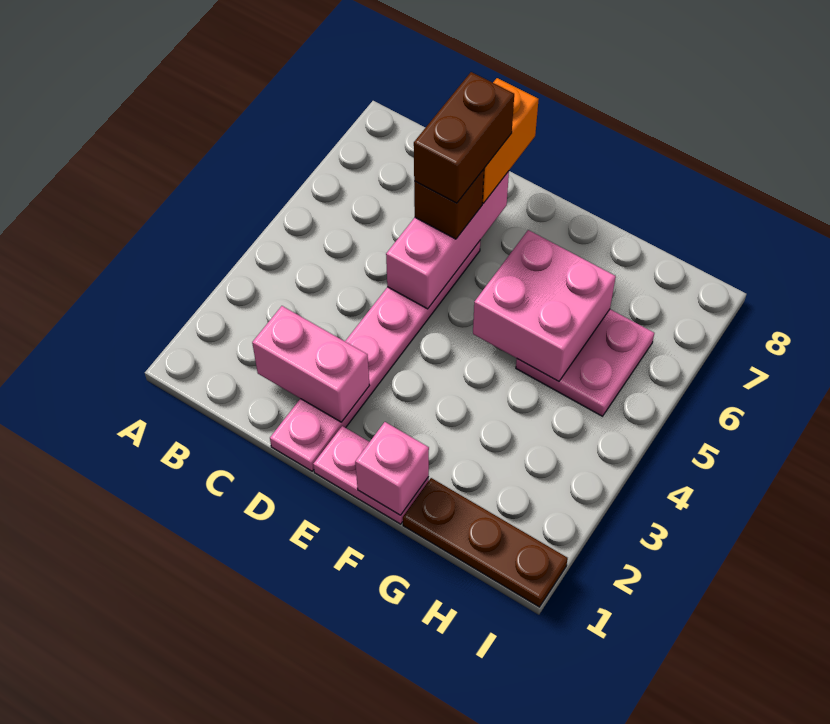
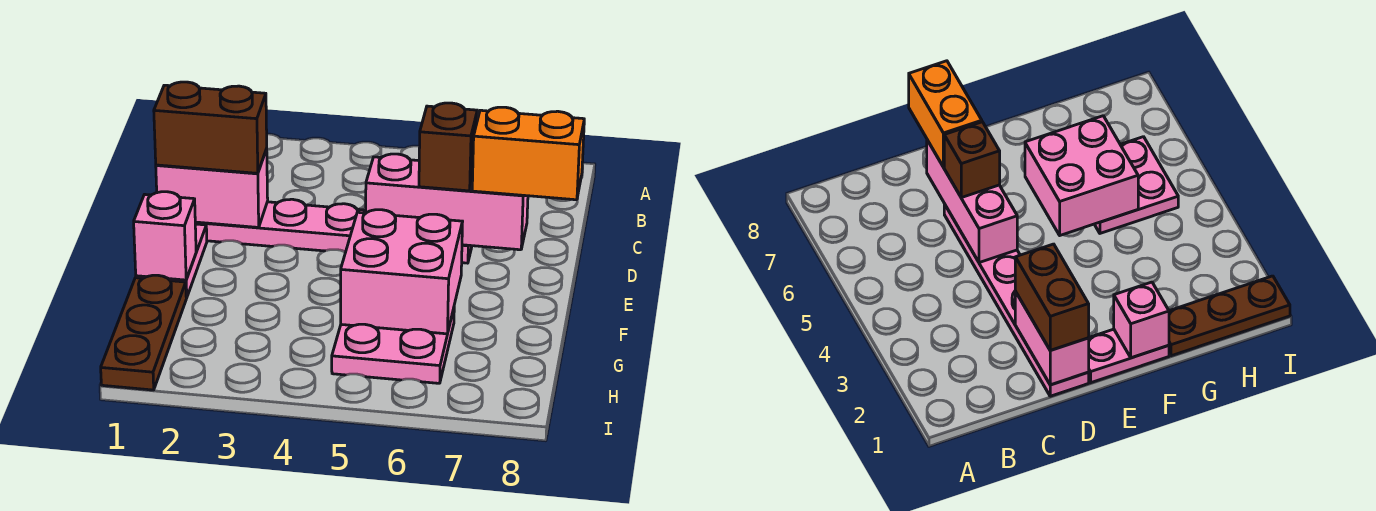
pink 1x2 brick [252,306,370,422] -> pink 1x2 brick turned to [156,149,268,227]
brown 1x2 brick [414,72,514,203] -> brown 1x2 brick moved to [154,82,267,173]

